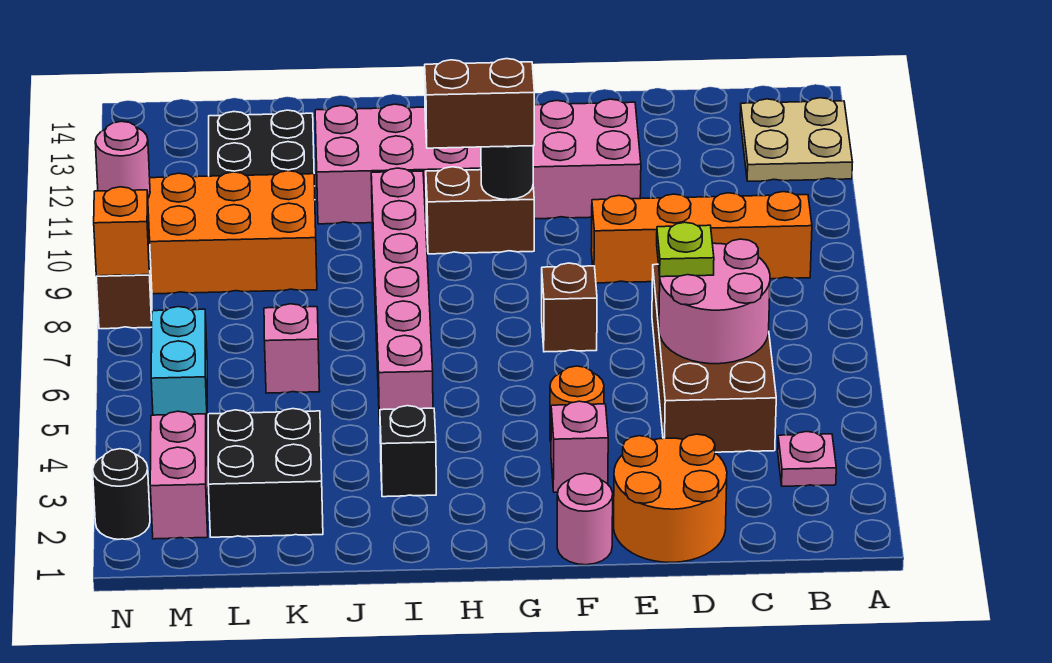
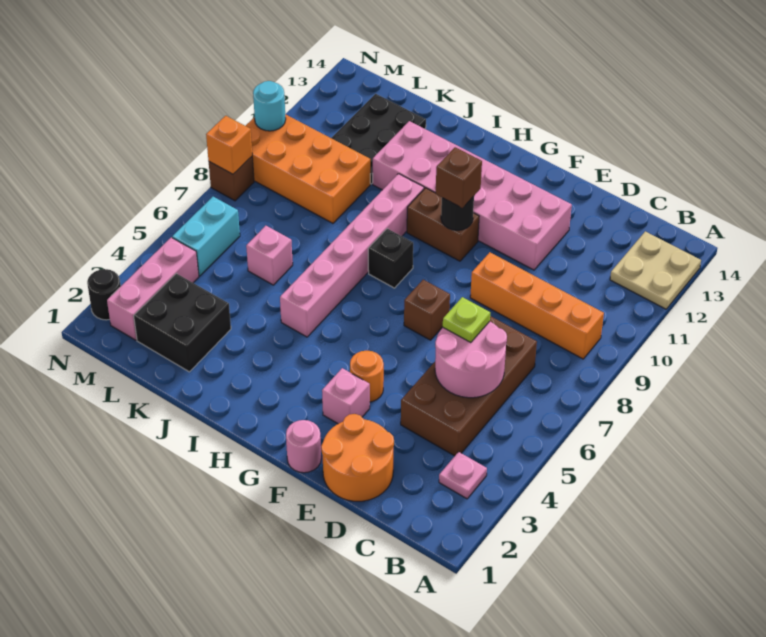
brown 1x2 brick [425,59,534,148] -> brown 1x1 brick [436,147,482,208]
black 1x1 brick [380,406,436,497] -> black 1x1 brick moved to [368,229,413,288]
pink 1x2 brick [150,411,208,539] -> pink 1x3 brick [107,237,199,340]
pink 1x1 round brick [95,121,150,198] -> cyan 1x1 round brick [253,81,286,131]

